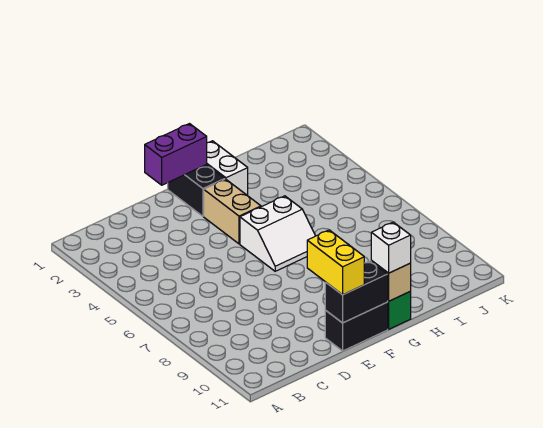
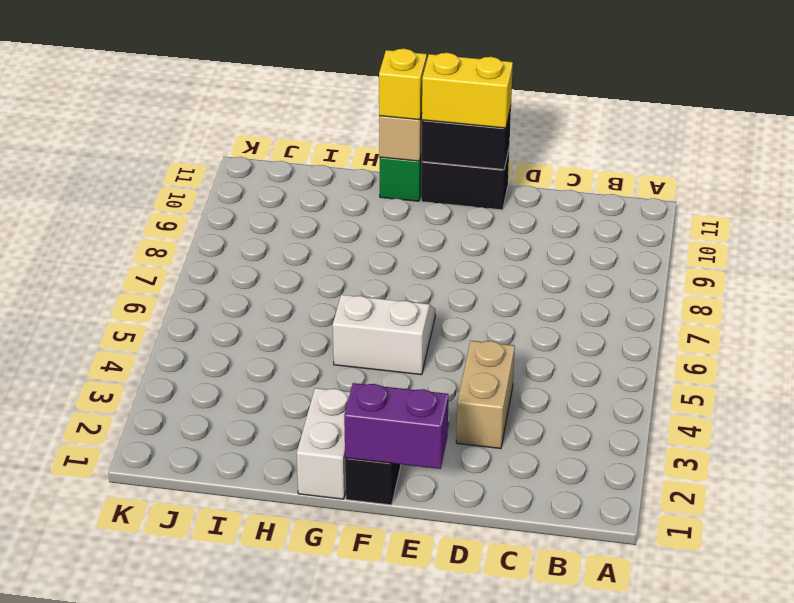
yellow 1x2 brick [307,230,364,295] -> yellow 1x2 brick turned to [422,53,513,128]
tan 1x2 brick [204,179,261,244] -> tan 1x2 brick moved to [456,341,515,449]
white 1x1 brick [371,222,411,273] -> yellow 1x1 brick [379,49,427,120]

